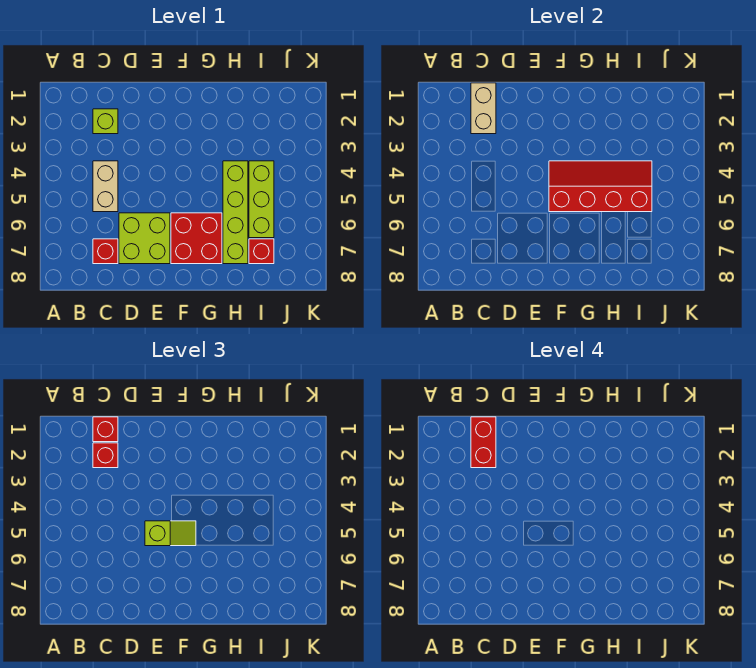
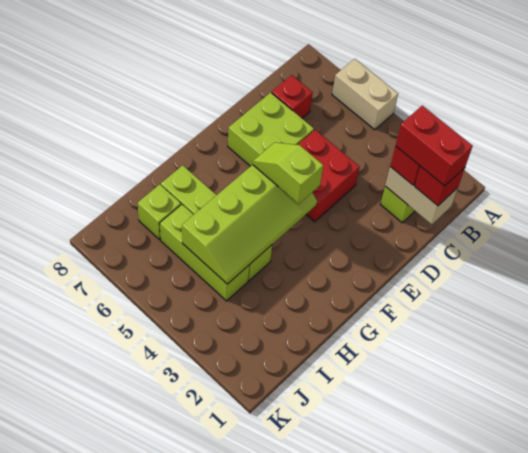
tan 1x2 brick [93,161,118,212] -> tan 1x2 brick moved to [332,59,398,130]
lime 1x2 slope [145,521,196,546] -> lime 1x2 slope turned to [253,142,323,204]
red 2x4 slope [549,161,652,212] -> lime 2x4 slope [182,165,317,284]
red 2x2 brick [171,213,222,264] -> red 2x2 brick moved to [298,130,359,222]
red 1x1 brick [249,239,274,264] -> lime 1x1 brick [138,184,181,239]

